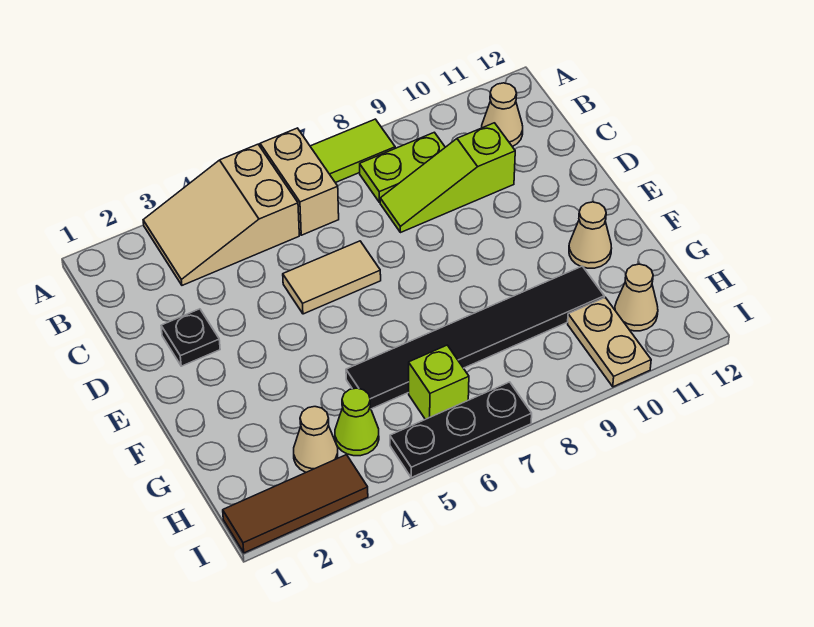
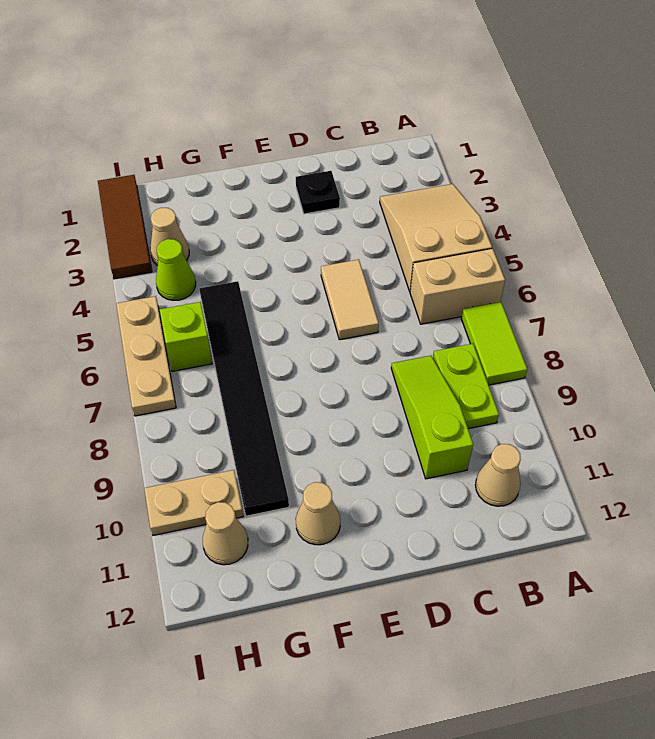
black 1x3 plate [390,382,532,477] -> tan 1x3 plate [116,296,176,416]

